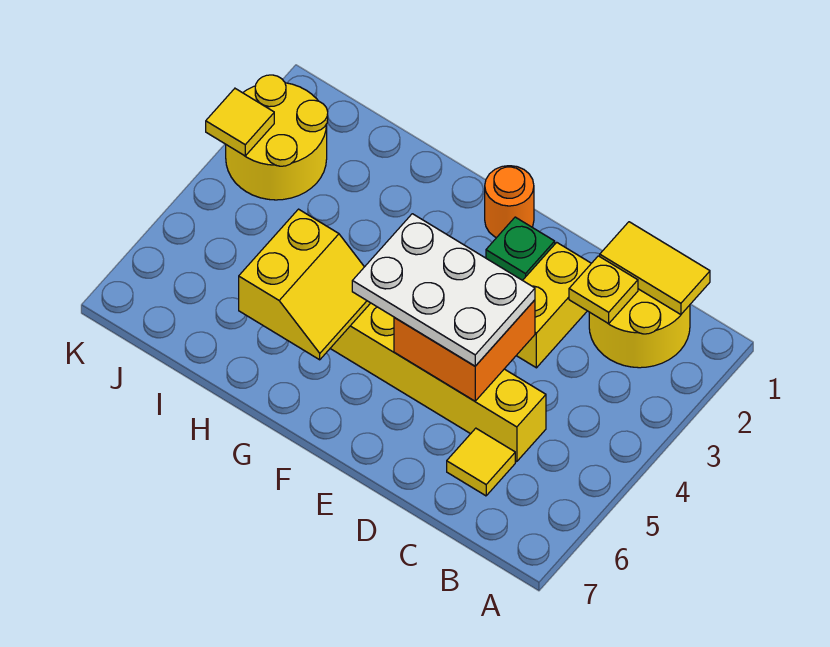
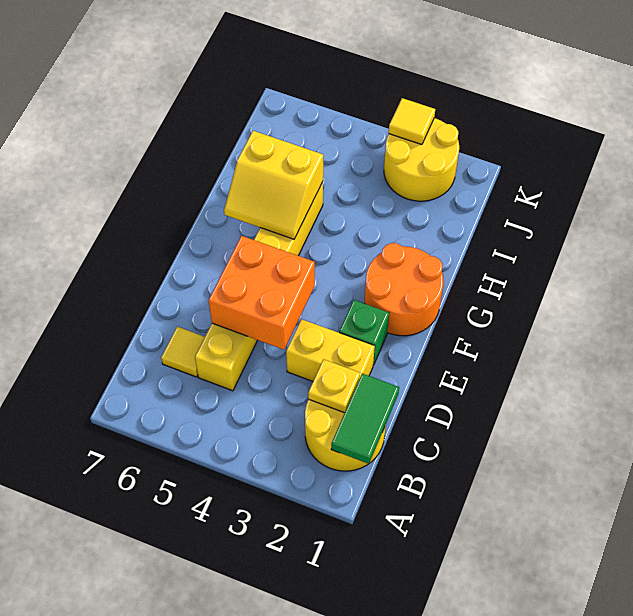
yellow 1x2 tile [600,222,710,315] -> green 1x2 tile [331,373,399,464]
white 2x3 plate [352,214,535,366] -> none
orange 1x1 round brick [485,166,534,238] -> orange 2x2 round brick [365,243,444,336]

